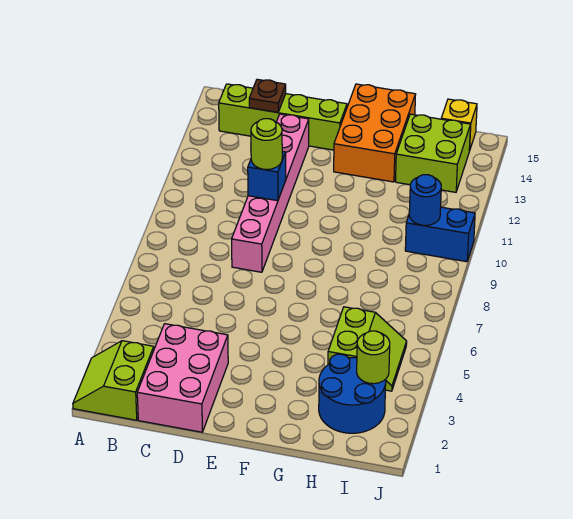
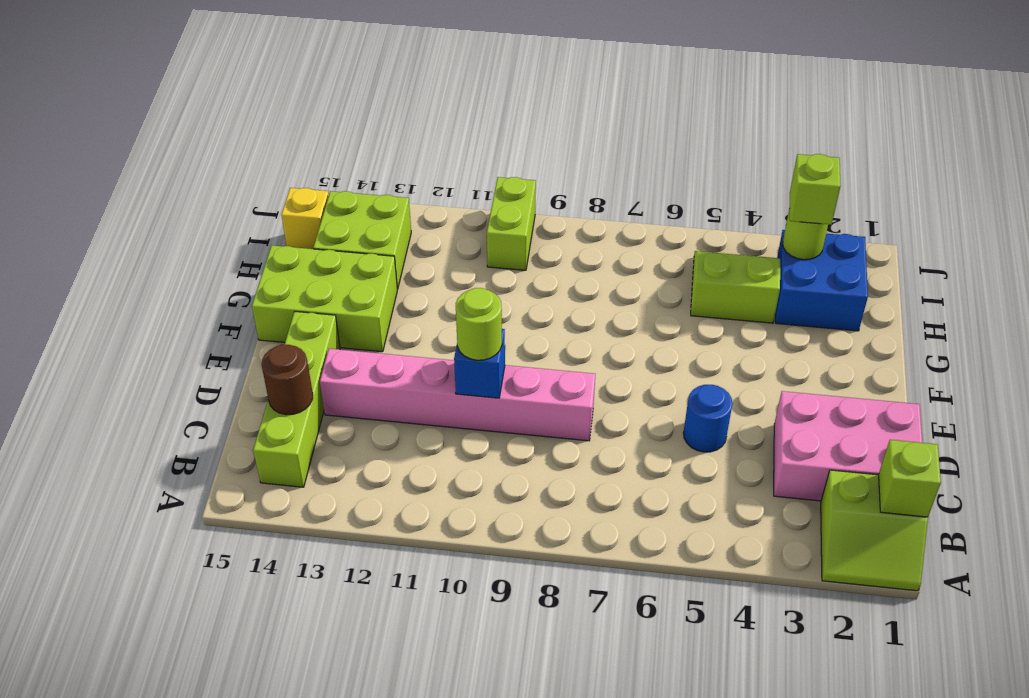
none -> lime 1x1 brick [879,440,941,517]
brown 1x1 plate [249,79,286,112] -> brown 1x1 round brick [262,345,313,415]
orange 2x3 brick [334,84,416,182] -> lime 2x3 brick [252,245,397,352]
blue 2x2 round brick [319,354,386,433] -> blue 2x2 brick [775,230,868,331]
none -> lime 1x1 brick [790,154,841,225]
blue 1x2 brick [405,207,475,262] -> lime 1x2 brick [487,177,536,270]
blue 1x1 round brick [409,175,441,225] -> blue 1x1 round brick moved to [683,385,732,452]

